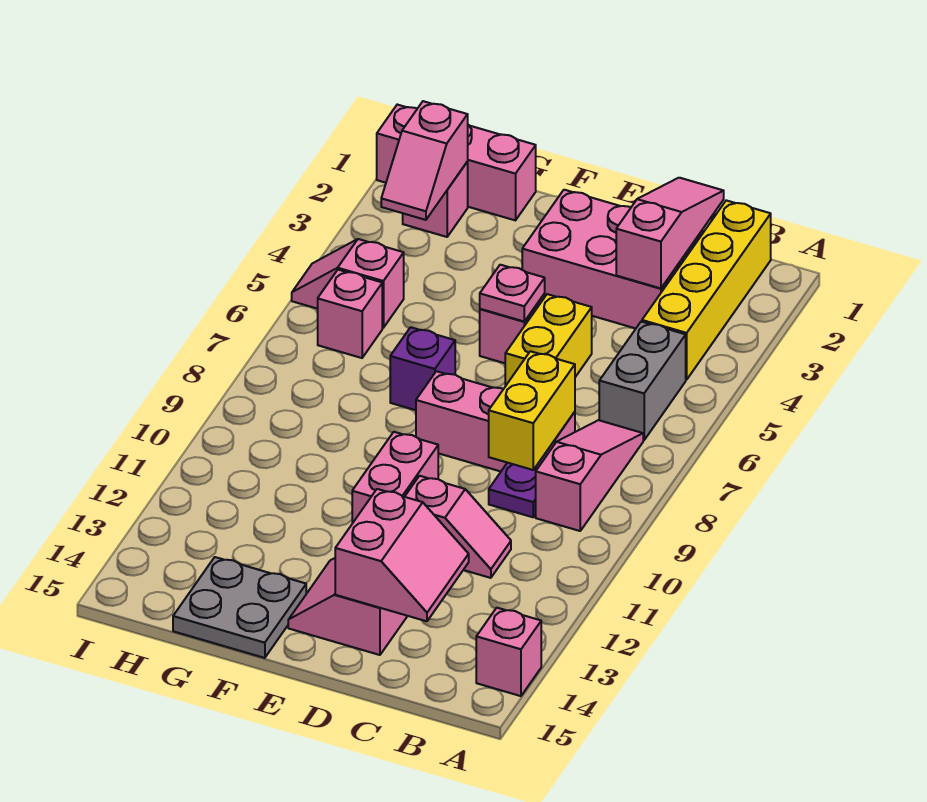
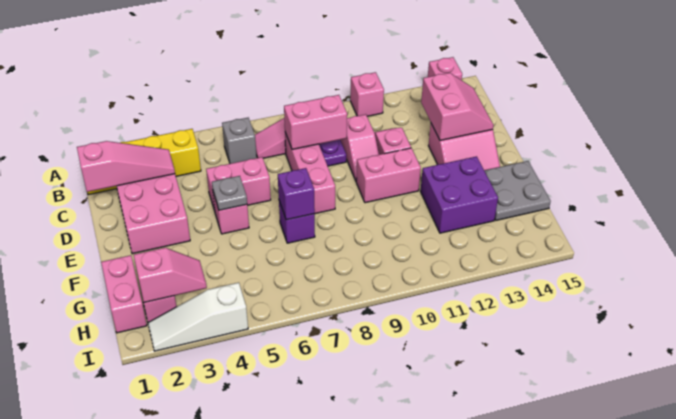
grey 1x2 brick [599,322,686,440] -> grey 1x1 brick [222,118,257,164]
pink 1x3 slope [616,178,724,288] -> pink 1x3 slope turned to [77,141,175,192]
yellow 1x2 brick [489,351,575,470] -> pink 1x2 brick [284,95,347,149]
pink 2x2 slope [335,489,469,621] -> pink 2x2 slope turned to [421,73,494,140]
yellow 1x2 brick [505,294,592,386] -> pink 1x2 brick [206,157,271,211]
pink 1x1 plate [480,265,545,322] -> grey 1x1 plate [212,176,247,210]
none -> purple 1x1 brick [278,168,315,220]
none -> purple 2x2 brick [421,156,498,233]
pink 1x3 brick [377,105,536,220] -> pink 1x2 brick [101,255,147,333]
pink 1x2 slope [292,239,404,328] -> pink 1x2 slope moved to [341,114,379,181]
pink 1x1 brick [318,270,382,358] -> pink 1x1 brick moved to [350,72,384,116]
none -> white 1x3 slope [148,283,248,351]

